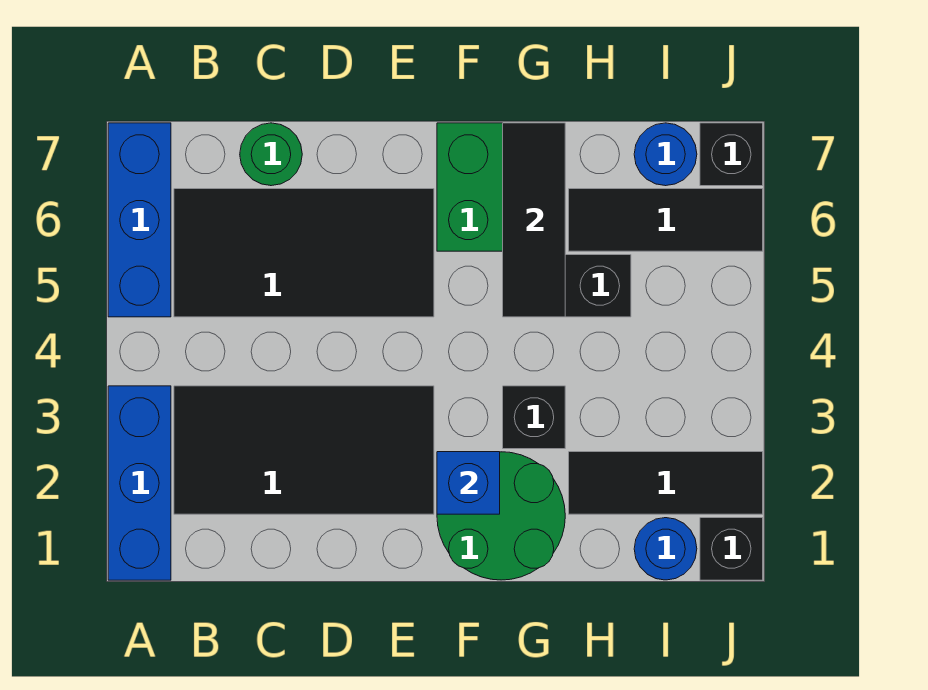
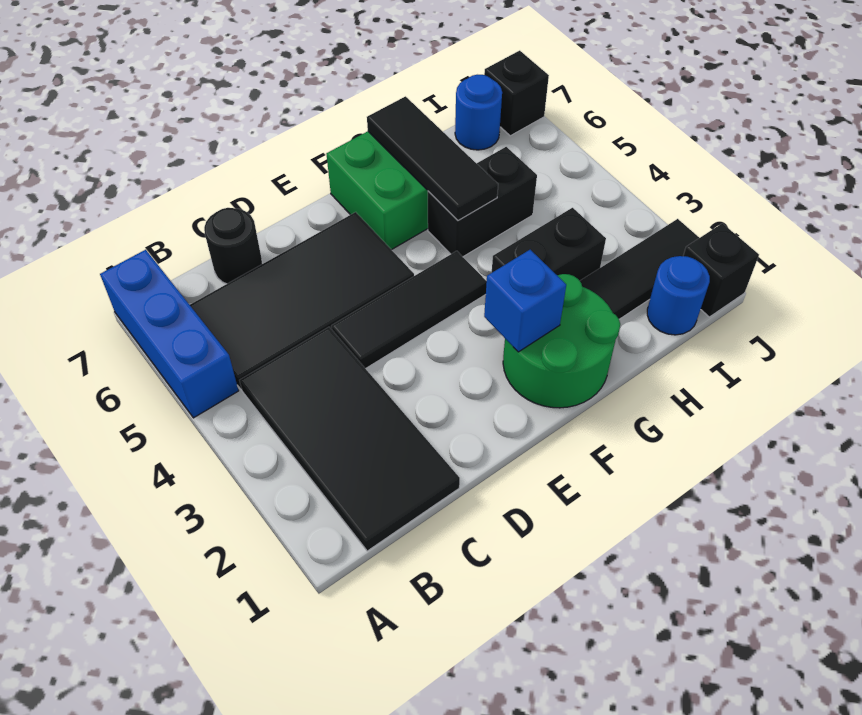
blue 1x3 brick [108,386,171,580] -> none
black 2x4 tile [174,386,434,514] -> black 2x4 tile turned to [240,327,460,551]
green 1x1 round brick [240,123,302,186] -> black 1x1 round brick [204,208,262,284]
black 1x1 brick [503,386,565,449] -> black 1x2 brick [492,208,606,281]
black 1x3 tile [569,189,763,251] -> black 1x3 tile moved to [331,251,487,369]

